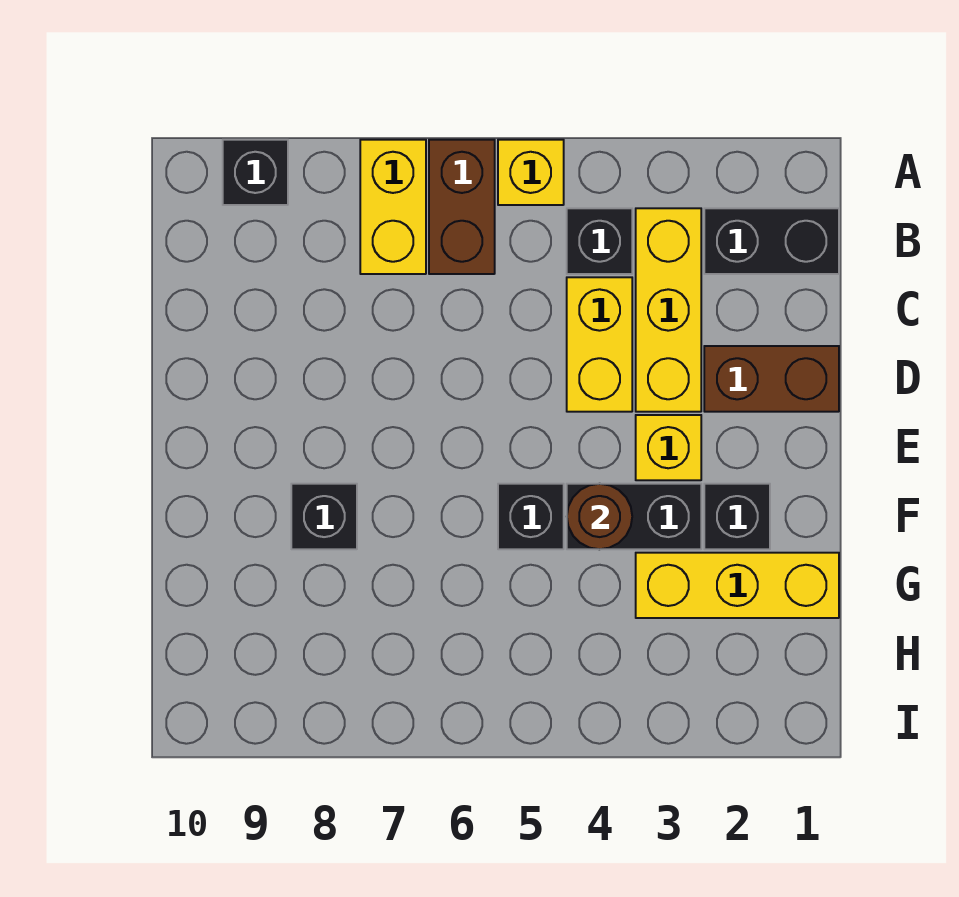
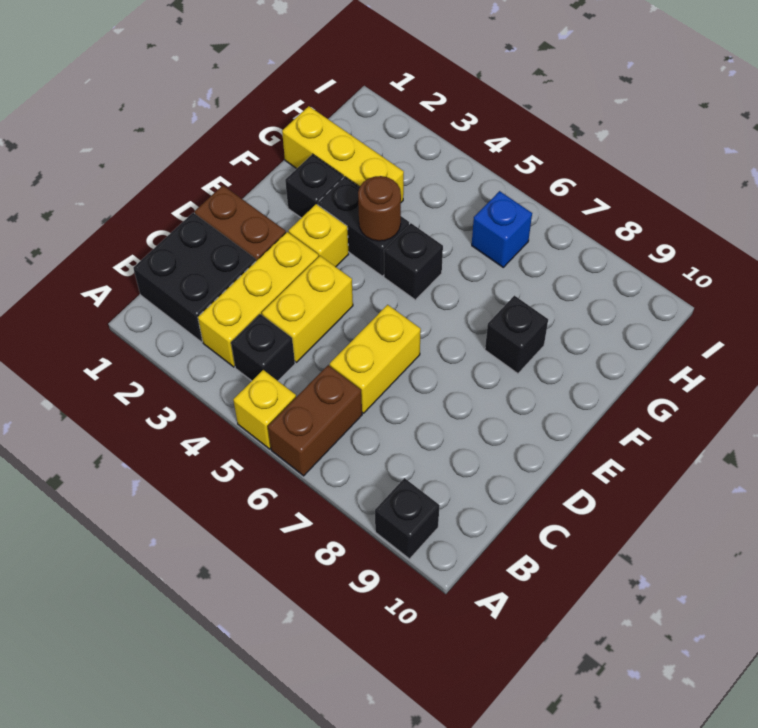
yellow 1x2 brick [360,140,426,274] -> yellow 1x2 brick moved to [330,305,421,413]
black 1x2 brick [704,208,839,274] -> black 2x2 brick [133,213,256,342]
none -> blue 1x1 brick [472,191,532,267]

